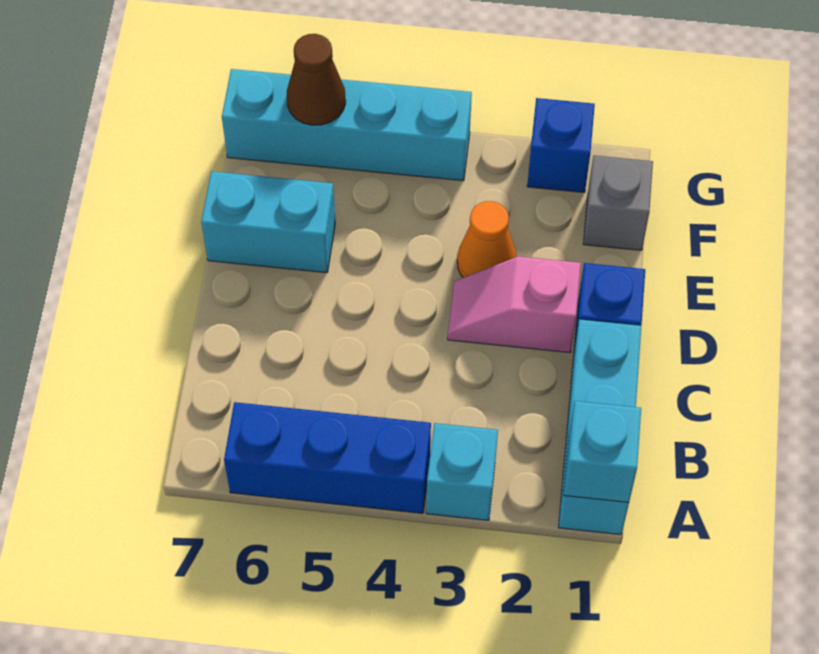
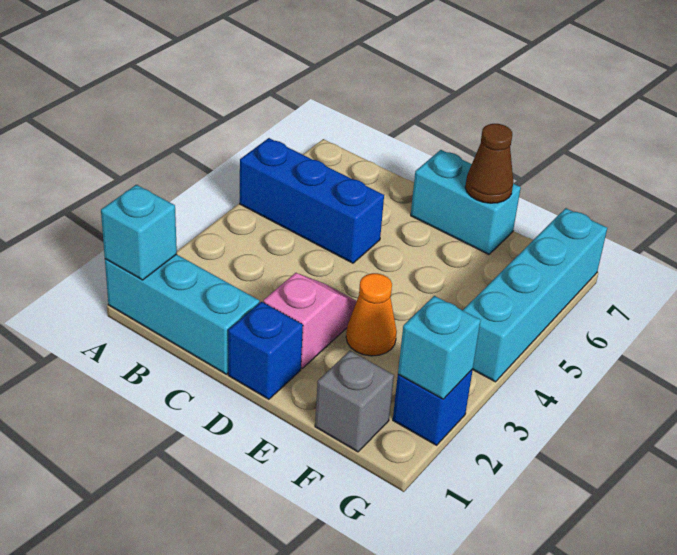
cyan 1x1 brick [426,423,498,520] -> cyan 1x1 brick moved to [398,296,481,399]
blue 1x3 brick [224,402,431,513] -> blue 1x3 brick turned to [240,138,384,263]
cyan 1x2 brick [201,171,335,273] -> cyan 1x2 brick turned to [411,150,521,254]
brown 1x1 cone [287,34,346,125] -> brown 1x1 cone moved to [465,124,513,203]

